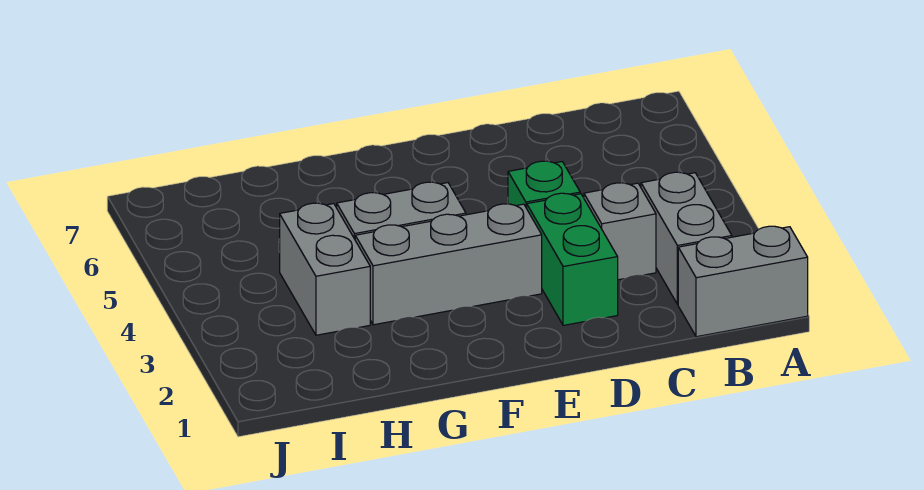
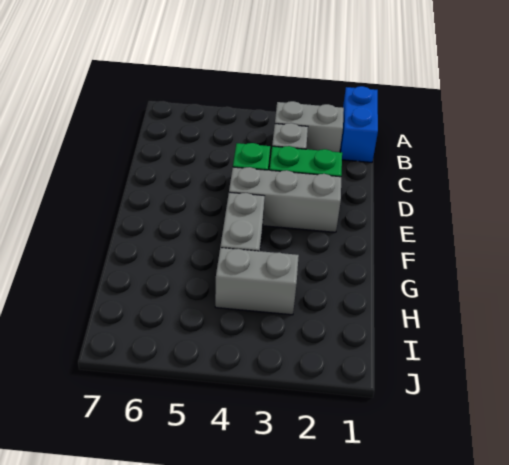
grey 1x2 brick [678,226,808,337] -> blue 1x2 brick [340,86,378,162]
grey 1x3 brick [355,204,542,325] -> grey 1x3 brick turned to [229,167,341,232]

